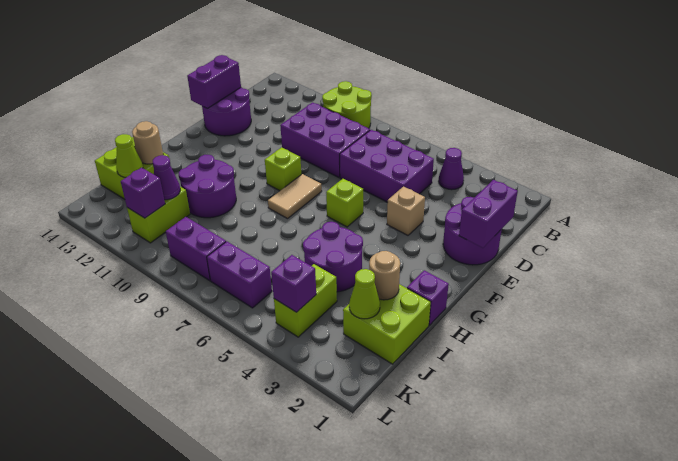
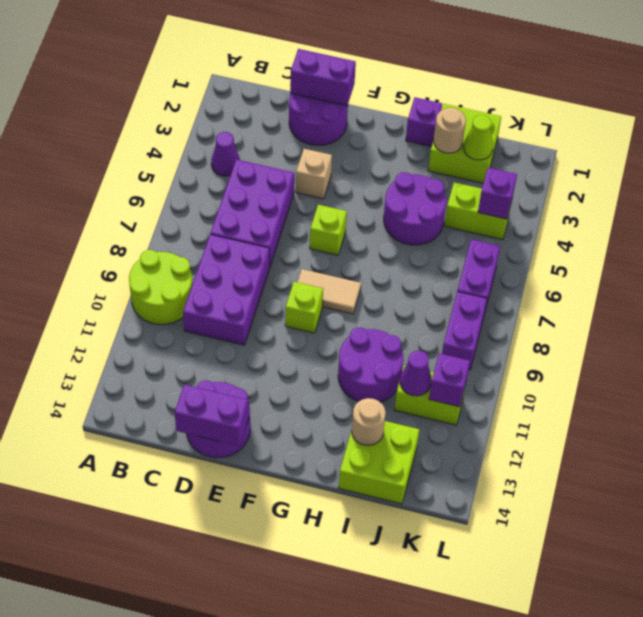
lime 1x1 cone [115,134,143,177] -> none

